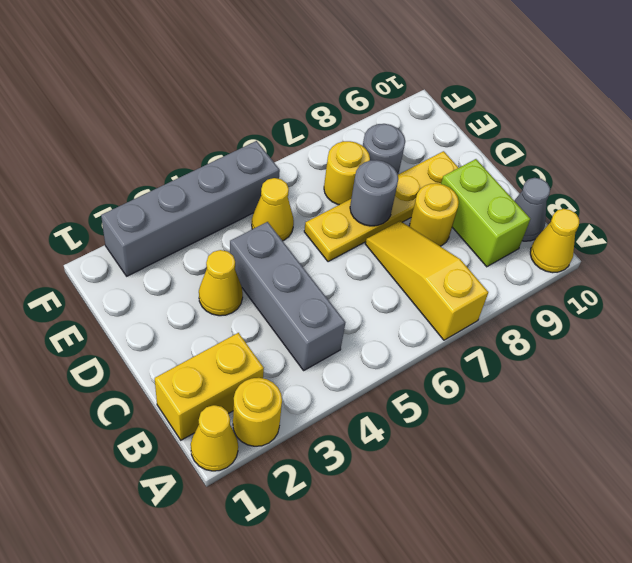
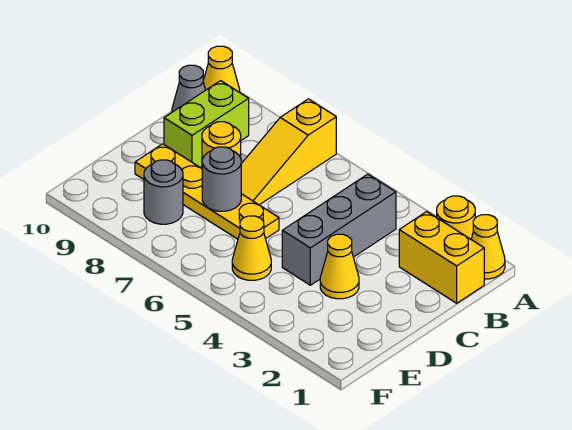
yellow 1x1 round brick [324,141,370,205] -> none
grey 1x4 brick [101,141,280,276] -> none

